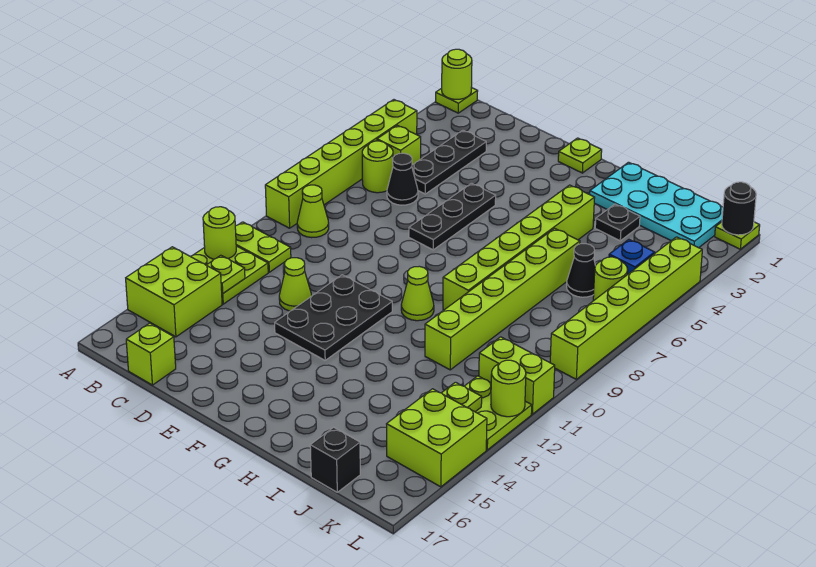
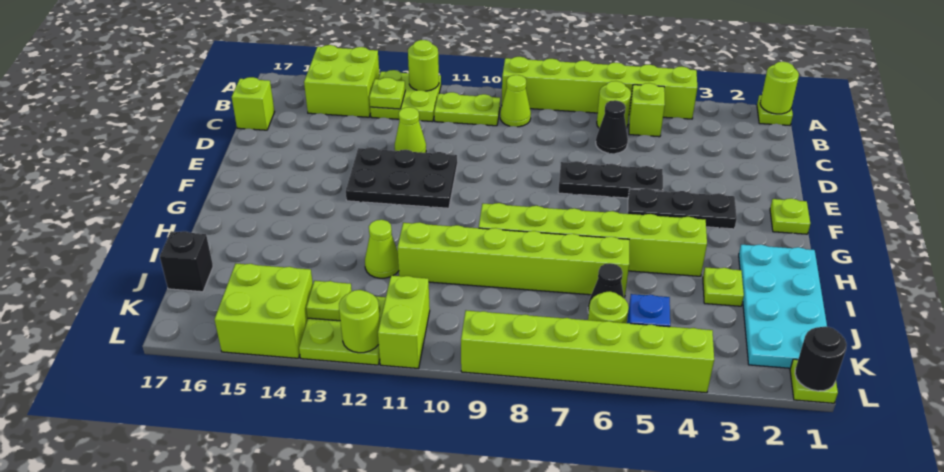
lime 1x2 plate [235,222,291,272] -> lime 1x2 plate turned to [434,92,500,126]
black 1x3 plate [412,130,486,194] -> black 1x3 plate moved to [628,188,737,229]
lime 1x1 cone [401,266,434,321] -> lime 1x1 cone moved to [365,220,399,278]
black 1x1 plate [595,204,640,241] -> lime 1x1 plate [703,267,744,306]

